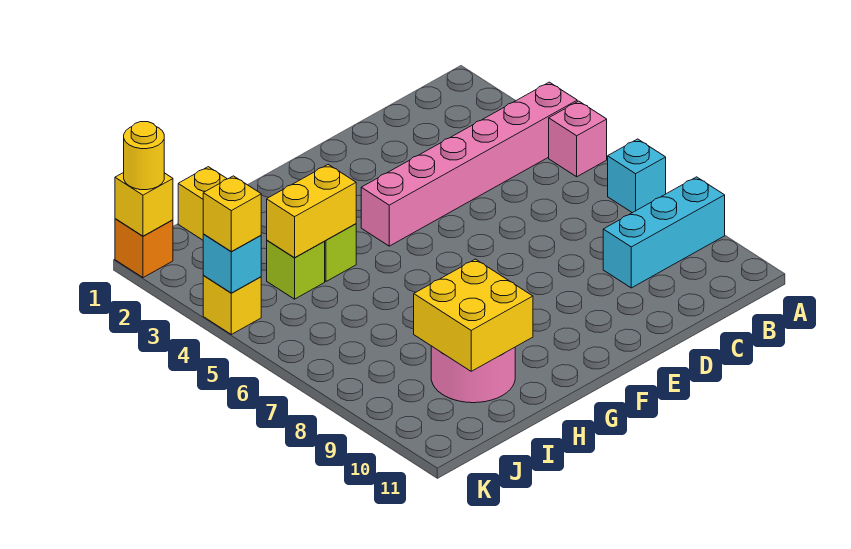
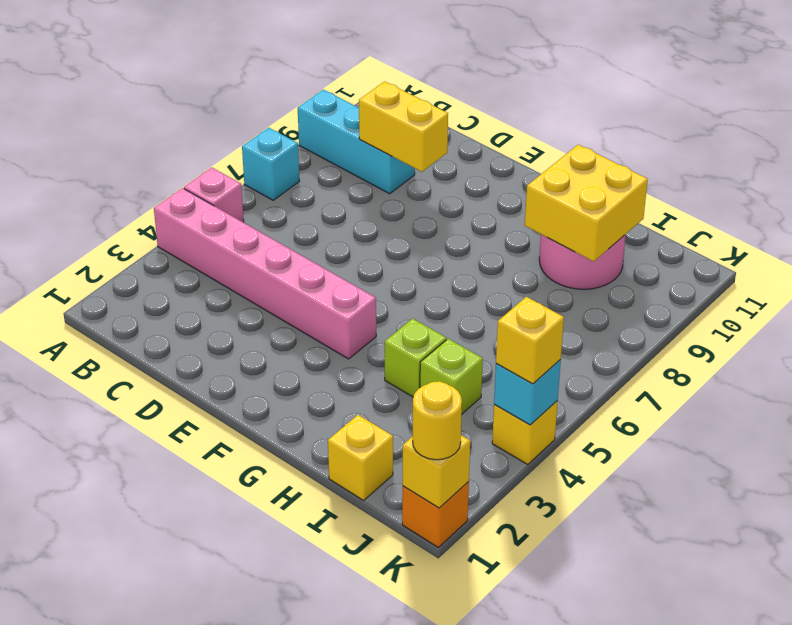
yellow 1x2 brick [267,165,356,258] -> yellow 1x2 brick moved to [359,81,448,172]

